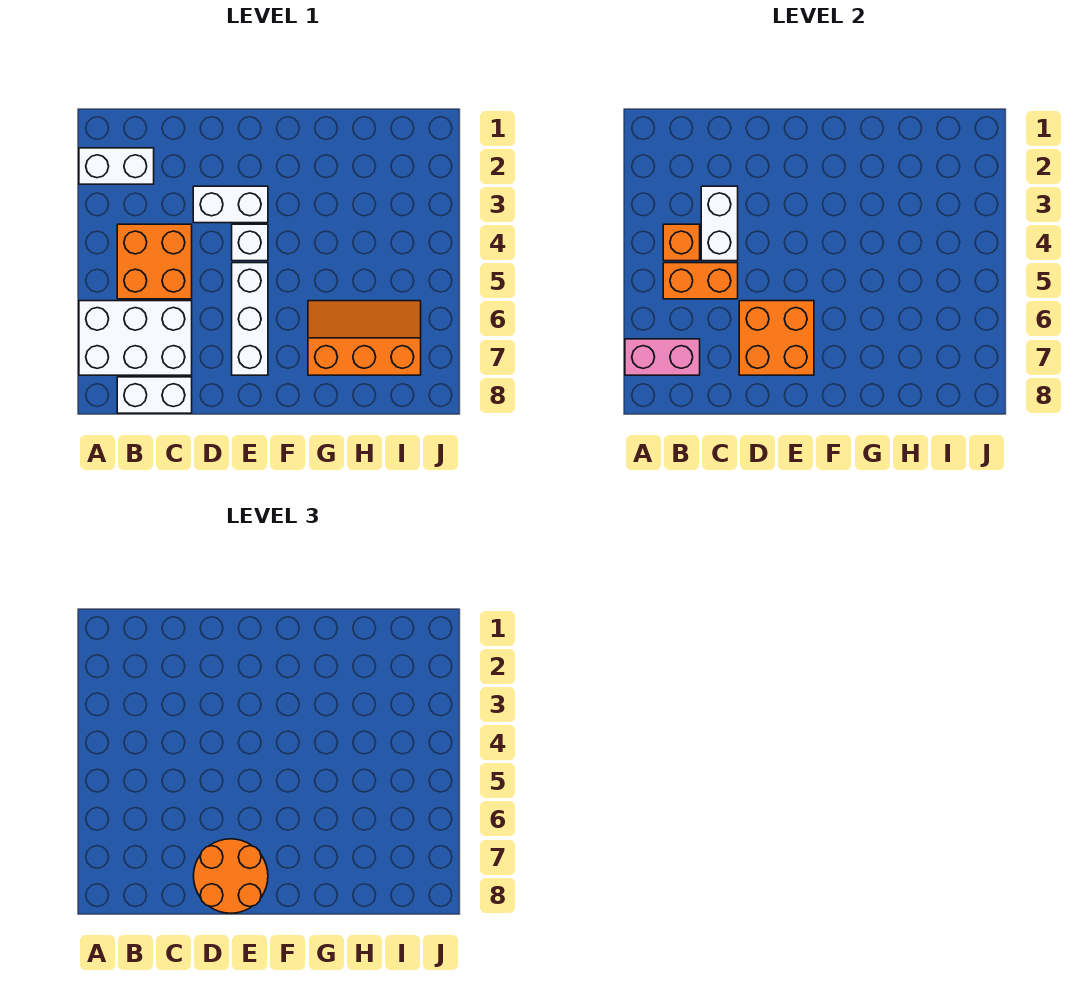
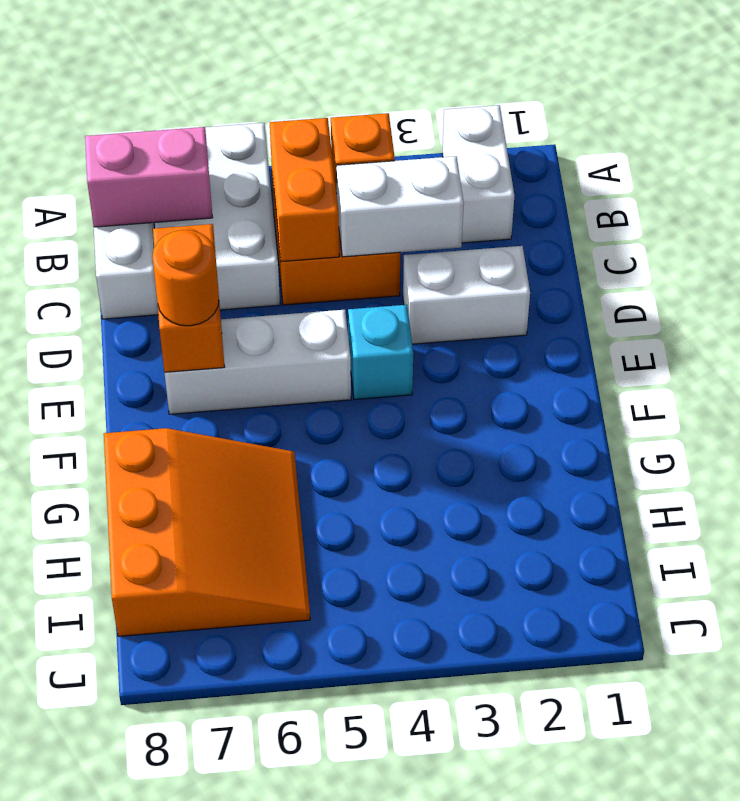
pink 1x2 brick [625,339,700,375] -> pink 1x2 brick turned to [85,127,213,227]
white 1x2 brick [193,186,268,223] -> white 1x2 brick turned to [403,246,530,344]
orange 2x2 brick [739,301,814,375] -> orange 1x2 brick [153,224,225,372]
orange 2x2 round brick [194,839,268,913] -> orange 1x1 round brick [153,230,219,326]
white 1x1 brick [232,224,268,261] -> cyan 1x1 brick [348,305,413,400]
orange 2x3 slope [308,301,421,375] -> orange 3x3 slope [104,428,310,636]

